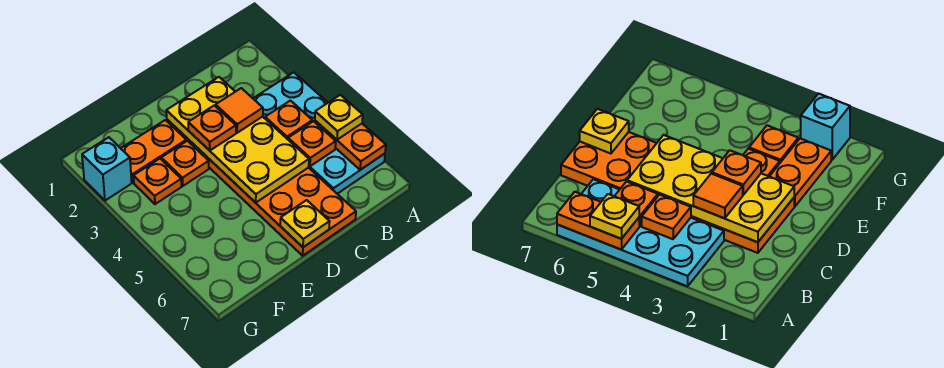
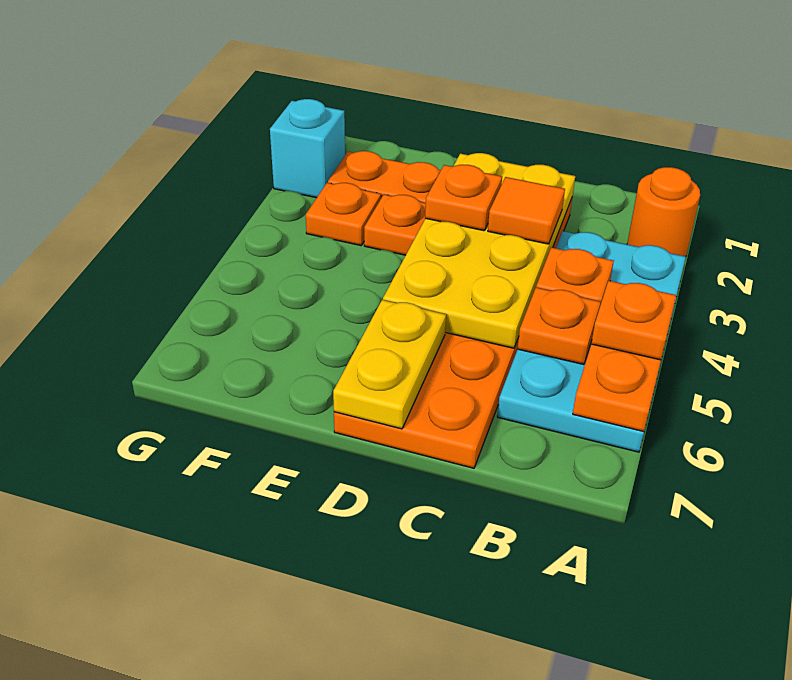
none -> orange 1x1 round brick [627,167,700,256]
yellow 1x1 plate [315,95,363,140] -> orange 1x1 plate [591,281,676,360]
yellow 1x1 plate [280,200,330,247] -> yellow 1x2 plate [333,300,446,429]

